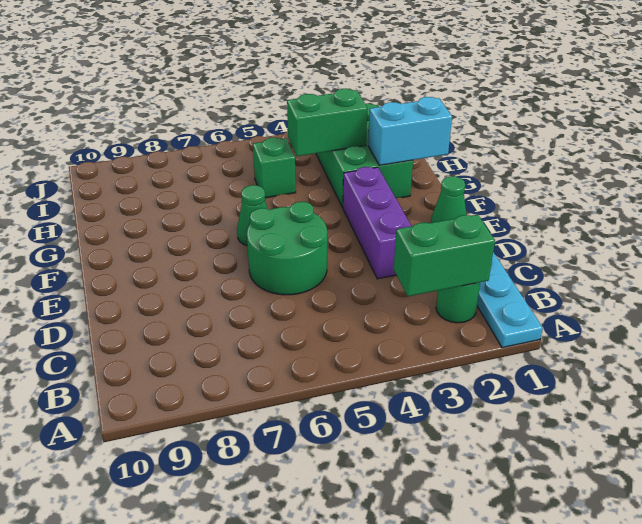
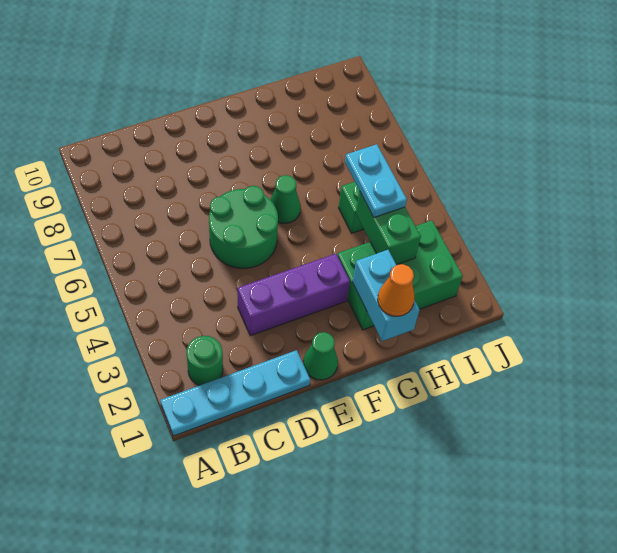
green 1x2 brick [394,215,495,296] -> none
none -> orange 1x1 cone [378,264,415,316]
none -> cyan 1x2 plate [345,144,407,217]

